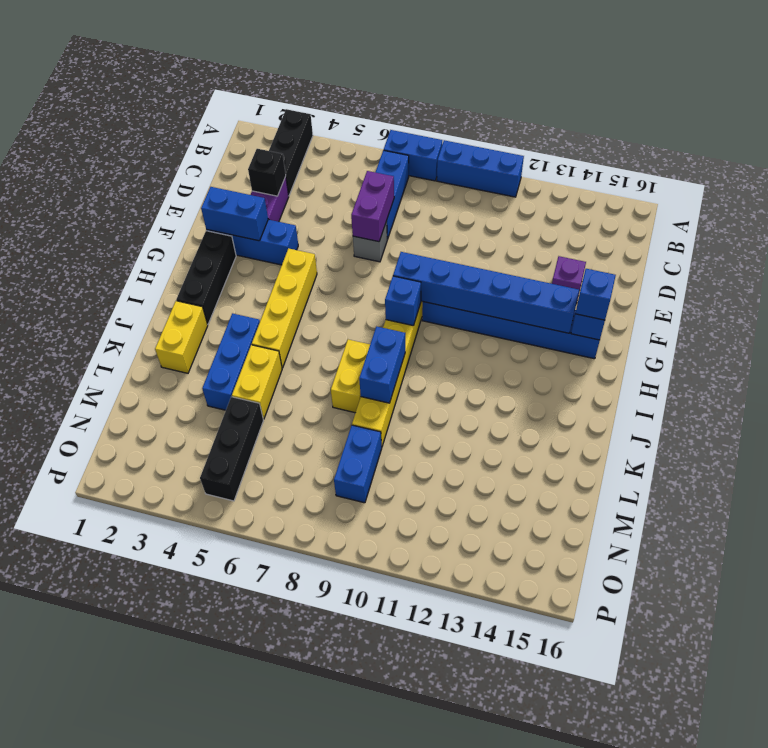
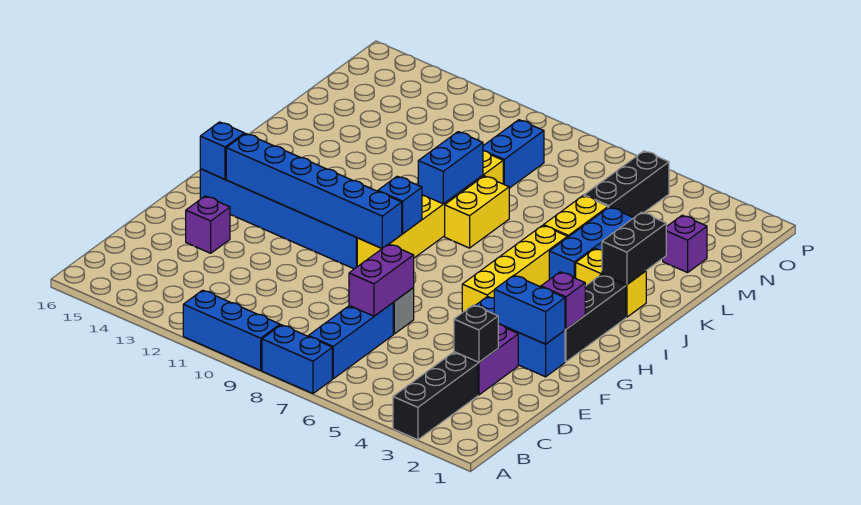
none -> purple 1x1 brick [541,272,585,329]
blue 1x1 brick [575,269,616,320] -> none
yellow 1x2 brick [155,301,208,373] -> yellow 1x2 brick turned to [576,249,646,317]
none -> black 1x2 brick [602,212,666,285]
none -> purple 1x1 brick [663,215,707,272]

